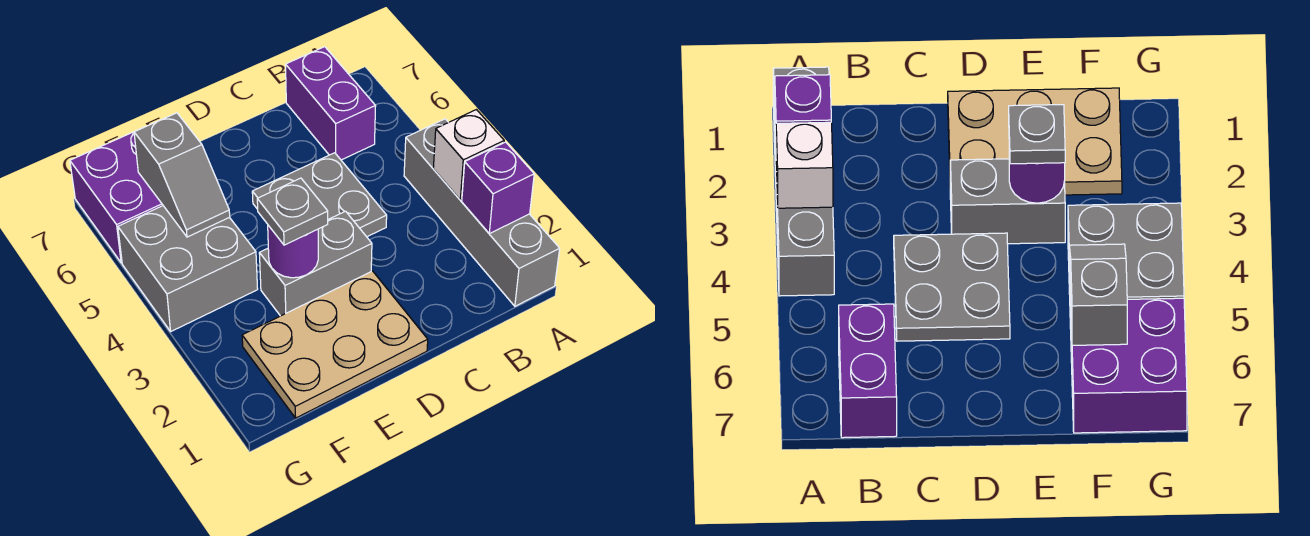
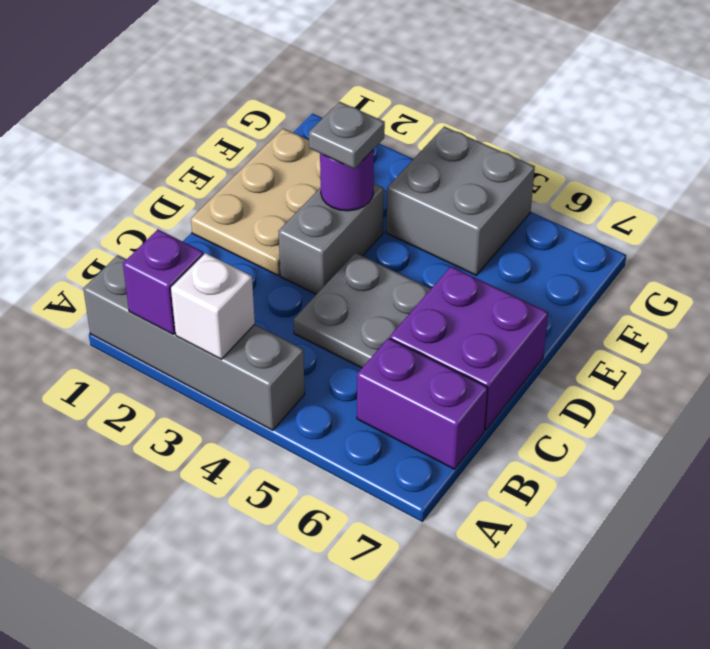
grey 1x2 slope [134,113,230,237] -> none
purple 2x2 brick [70,132,163,263] -> purple 2x2 brick moved to [390,267,548,430]

